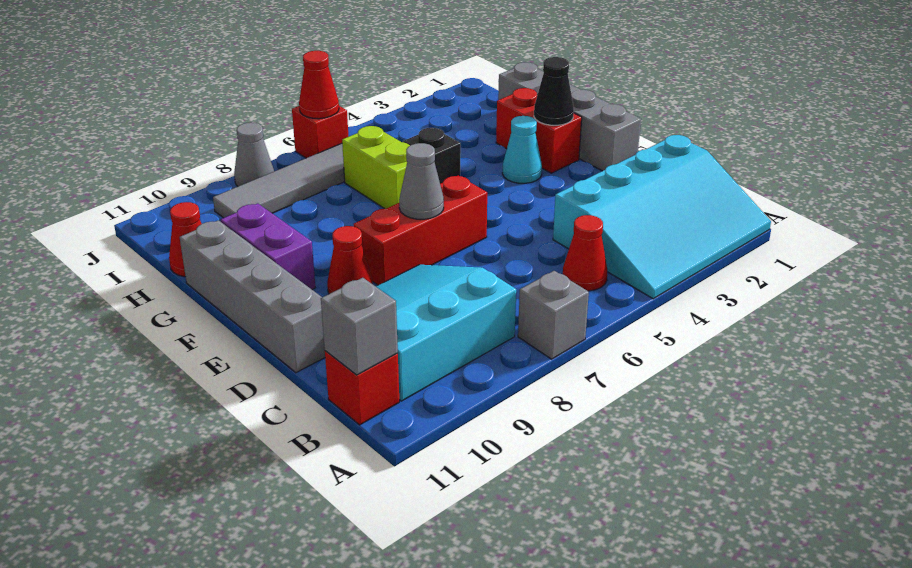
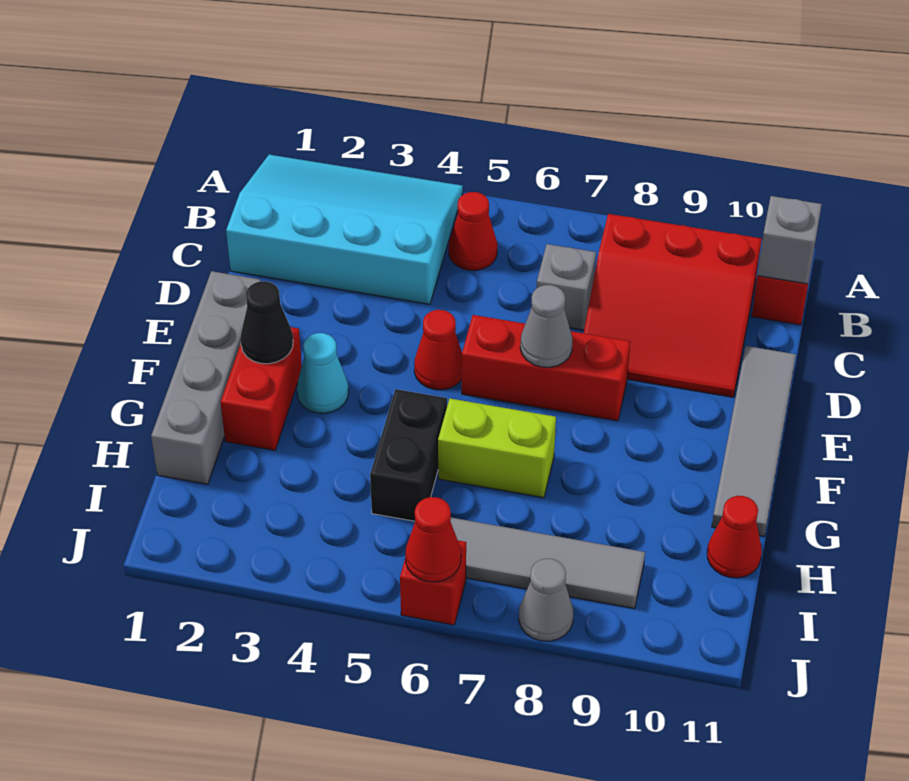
grey 1x1 brick [518,271,589,359] -> grey 1x1 brick moved to [537,244,596,330]
cyan 3x3 slope [376,265,516,401] -> red 3x3 slope [584,214,762,397]
grey 1x4 brick [180,220,325,373] -> grey 1x4 tile [712,346,796,536]
red 1x1 cone [327,226,373,294] -> red 1x1 cone moved to [414,310,462,390]
purple 1x2 brick [221,203,315,289] -> none
black 1x1 brick [403,128,461,184] -> black 1x2 brick [370,389,447,521]
lime 1x2 brick [342,126,410,209] -> lime 1x2 brick turned to [438,399,556,498]

